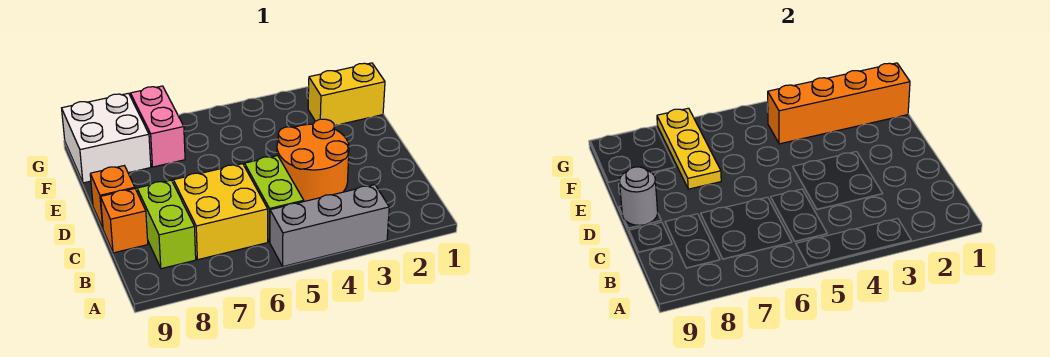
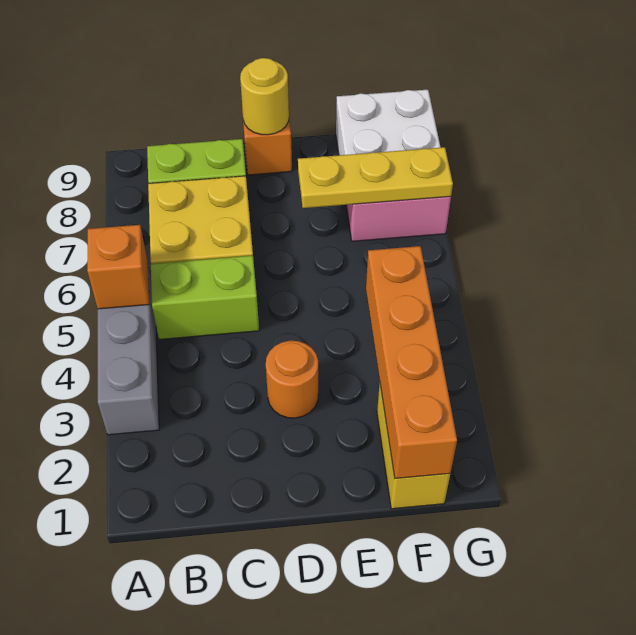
orange 2x2 round brick [277,119,349,201] -> orange 1x1 round brick [266,341,318,418]
orange 1x1 brick [101,189,148,253] -> orange 1x1 brick moved to [87,225,149,309]
grey 1x1 round brick [619,167,658,225] -> yellow 1x1 round brick [240,58,289,135]

